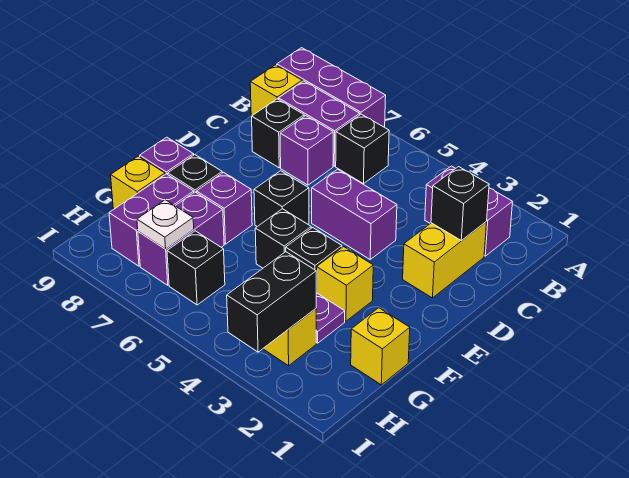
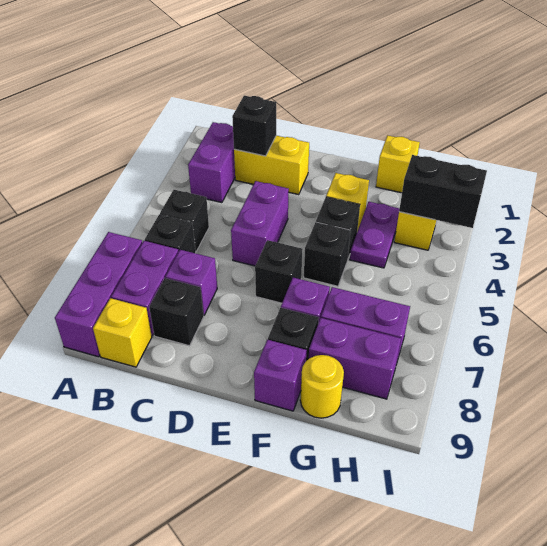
yellow 1x1 brick [111,156,165,210] -> yellow 1x1 round brick [300,355,344,418]
black 1x1 brick [167,231,225,305] -> black 1x1 brick moved to [160,190,209,251]
white 1x1 plate [137,200,194,249] -> none

